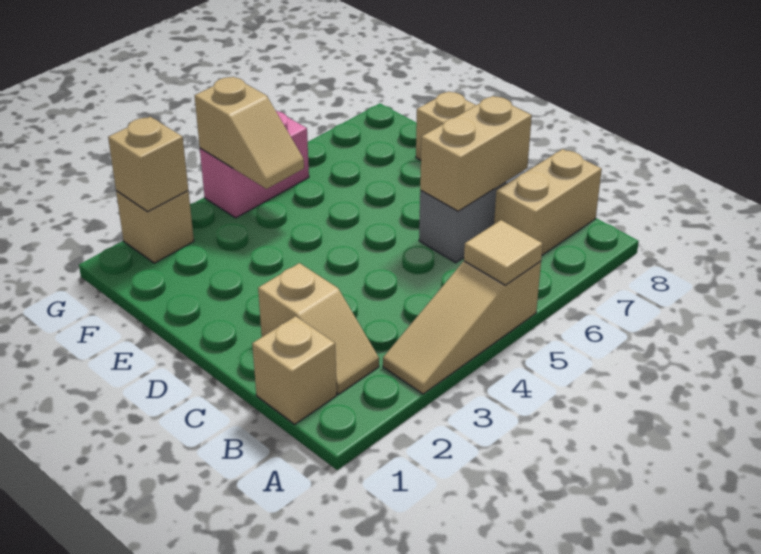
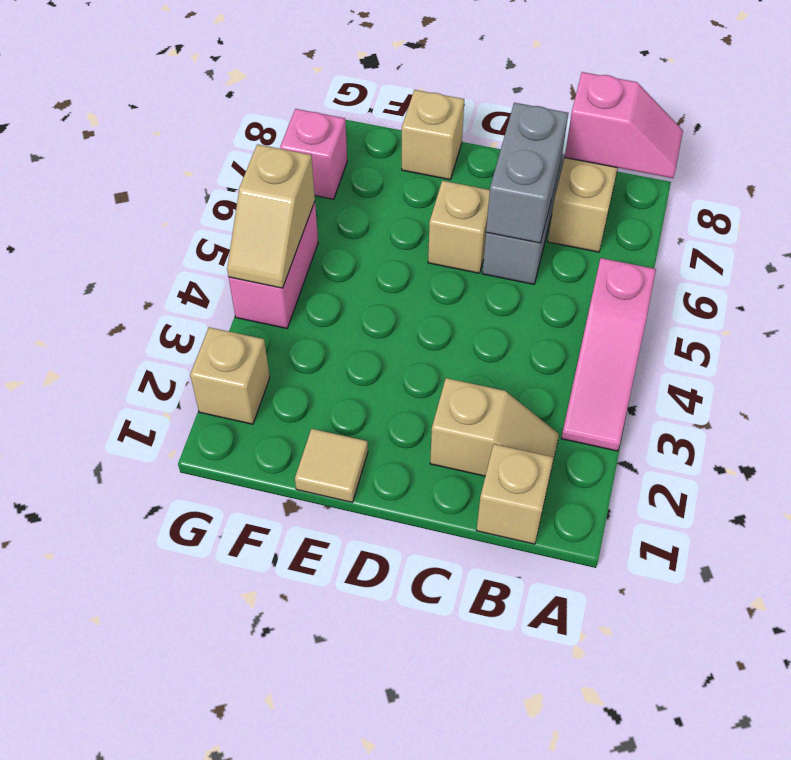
tan 1x3 slope [383,261,541,394] -> pink 1x3 slope [561,258,656,451]
tan 1x1 tile [464,220,543,285] -> tan 1x1 tile moved to [295,429,368,502]
none -> pink 1x2 slope [565,72,683,178]
tan 1x2 brick [420,96,532,211] -> grey 1x2 brick [486,103,568,243]
tan 1x2 slope [195,77,304,189] -> tan 1x2 slope turned to [227,144,315,288]
tan 1x1 brick [108,117,188,212] -> tan 1x1 brick moved to [428,181,490,273]
none -> pink 1x1 brick [280,109,347,199]

